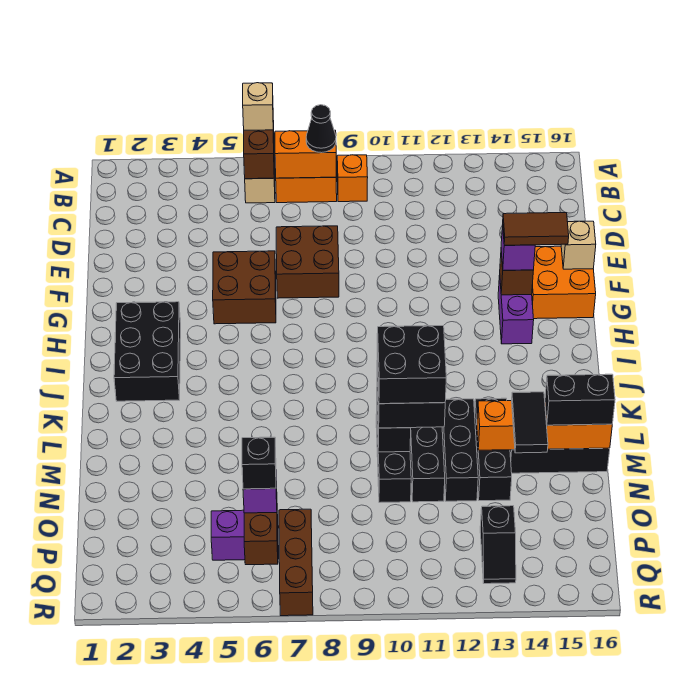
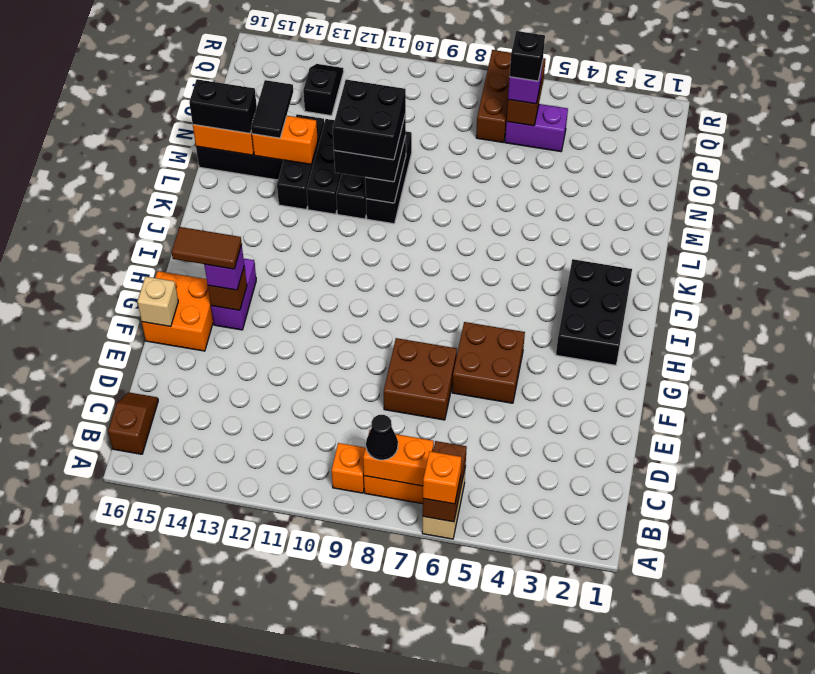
tan 1x1 brick [243,83,273,130] -> orange 1x1 brick [423,451,462,504]
none -> brown 1x2 slope [108,392,158,454]

